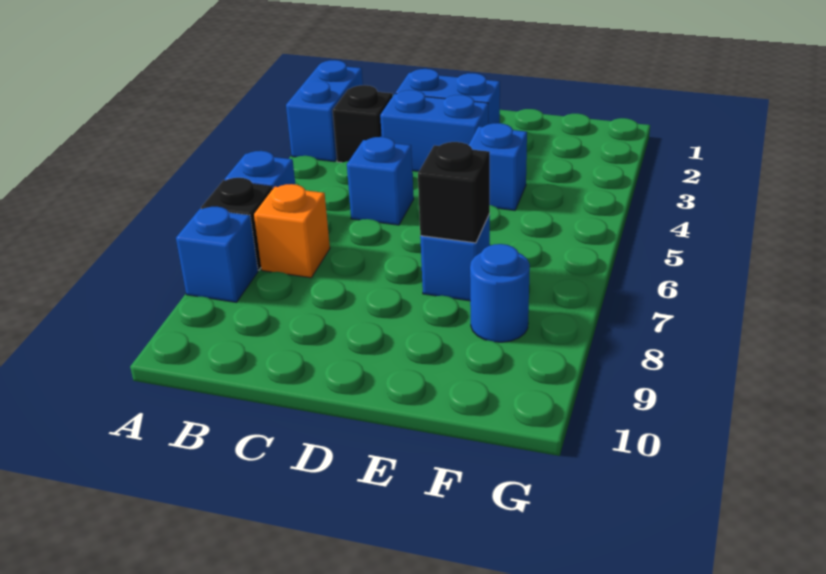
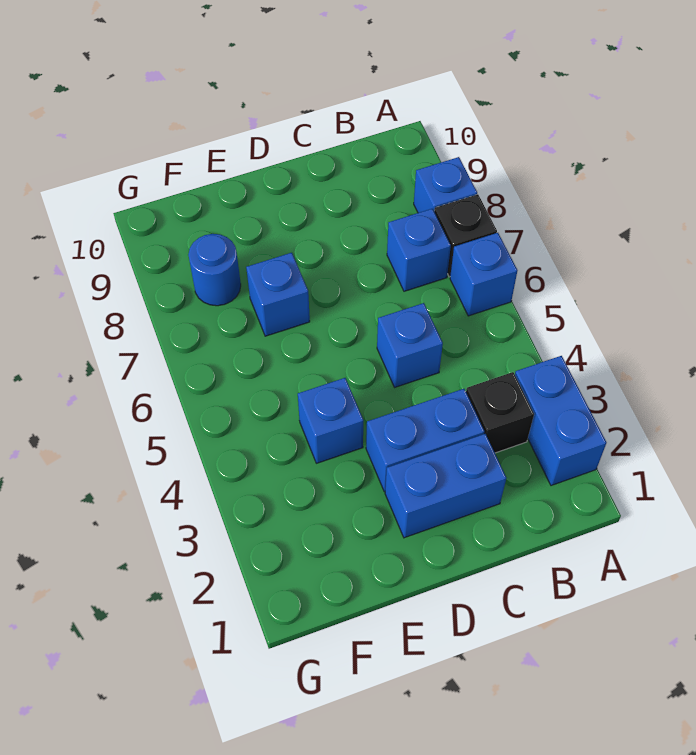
orange 1x1 brick [254,184,330,278] -> blue 1x1 brick [387,209,451,291]
black 1x1 brick [418,142,490,243] -> none

